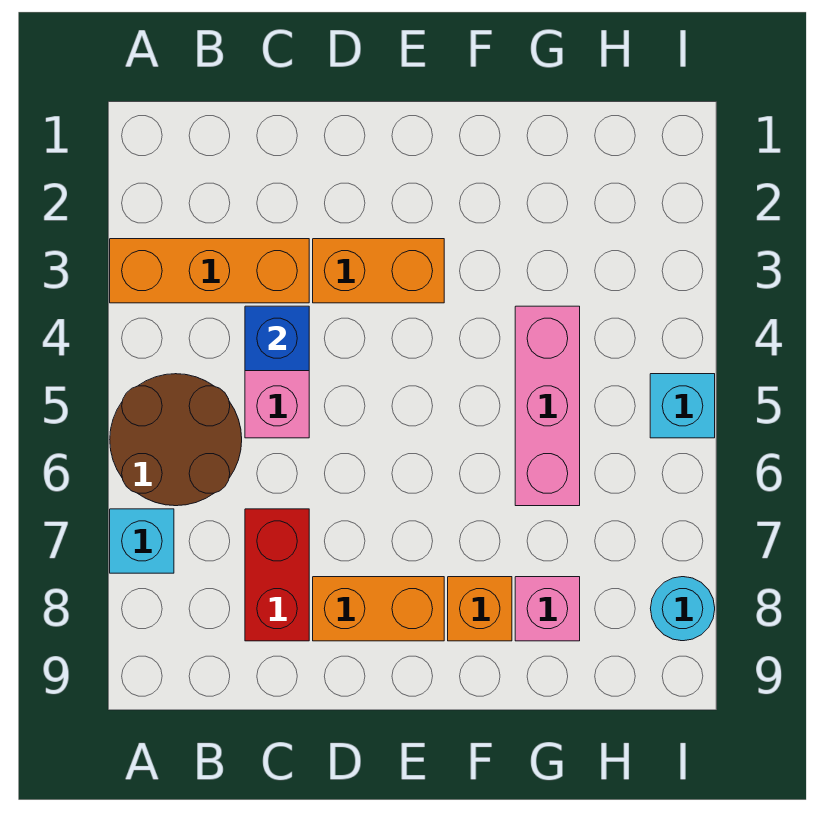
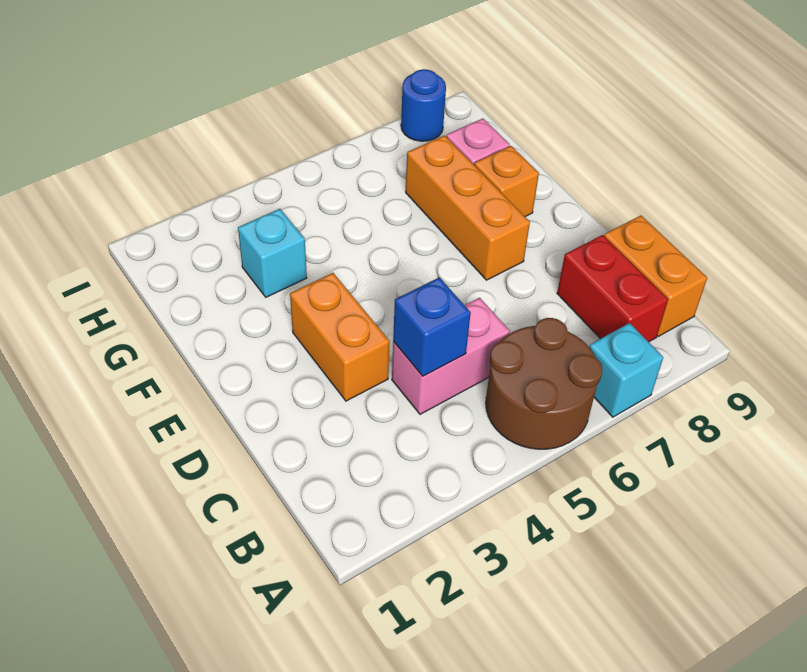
orange 1x3 brick [110,239,309,303] -> orange 1x3 brick moved to [406,135,530,280]
red 1x2 brick [245,509,309,641] -> red 1x2 brick turned to [557,235,668,342]
orange 1x2 brick [313,577,444,641] -> orange 1x2 brick moved to [604,216,707,336]
pink 1x3 brick [515,306,580,506] -> none
cyan 1x1 brick [650,374,715,438] -> cyan 1x1 brick moved to [238,209,307,297]
cyan 1x1 round brick [650,577,715,641] -> blue 1x1 round brick [401,69,446,141]

